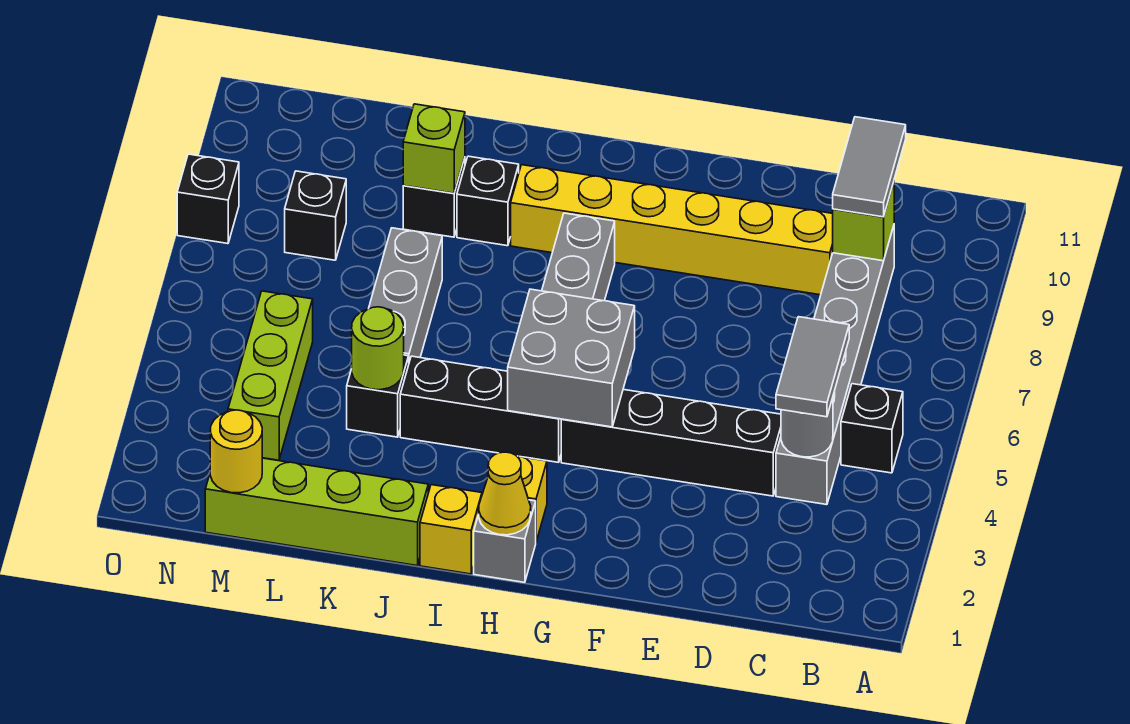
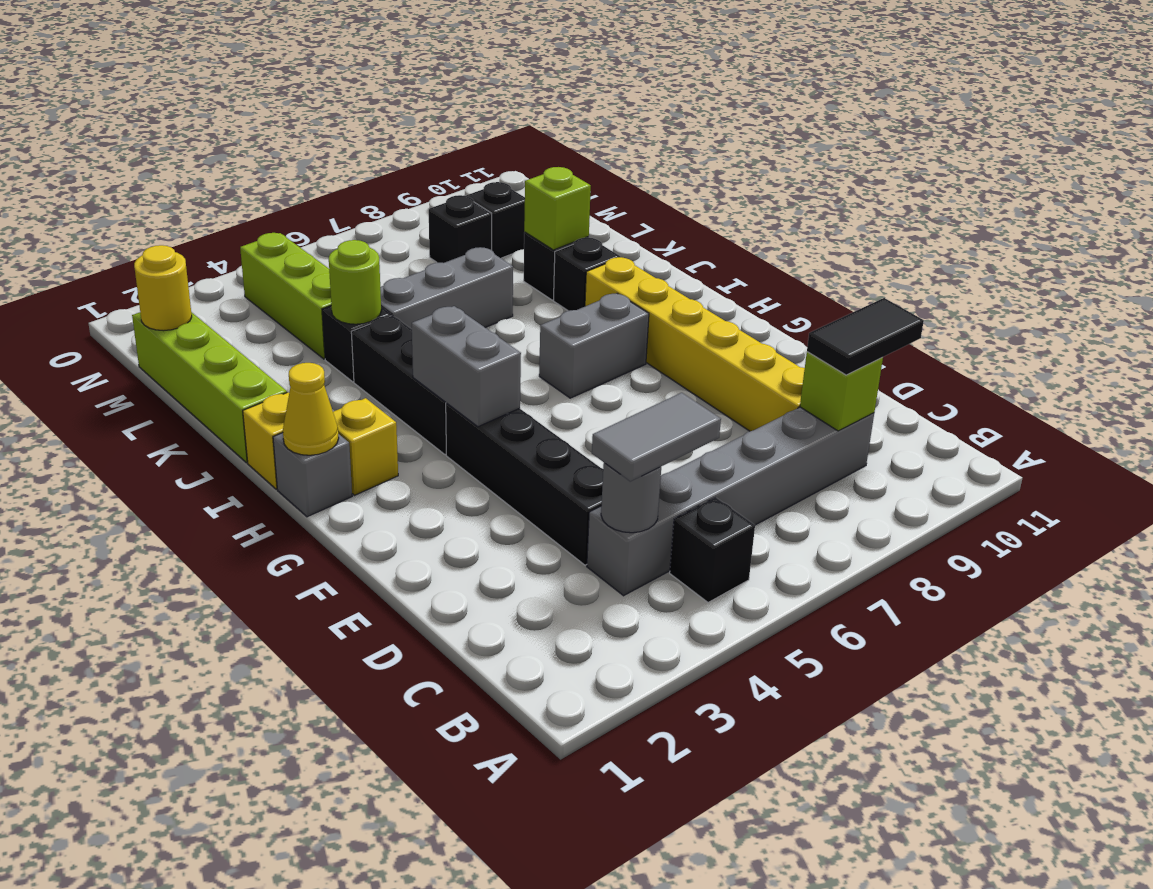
grey 1x2 tile [833,117,906,217] -> black 1x2 tile [807,298,924,375]
grey 2x2 brick [508,289,635,427] -> grey 1x2 brick [412,306,521,427]
lime 1x3 brick [228,291,313,460] -> lime 1x3 brick turned to [240,233,331,359]
black 1x1 brick [177,154,239,244] -> black 1x1 brick moved to [467,182,525,258]

